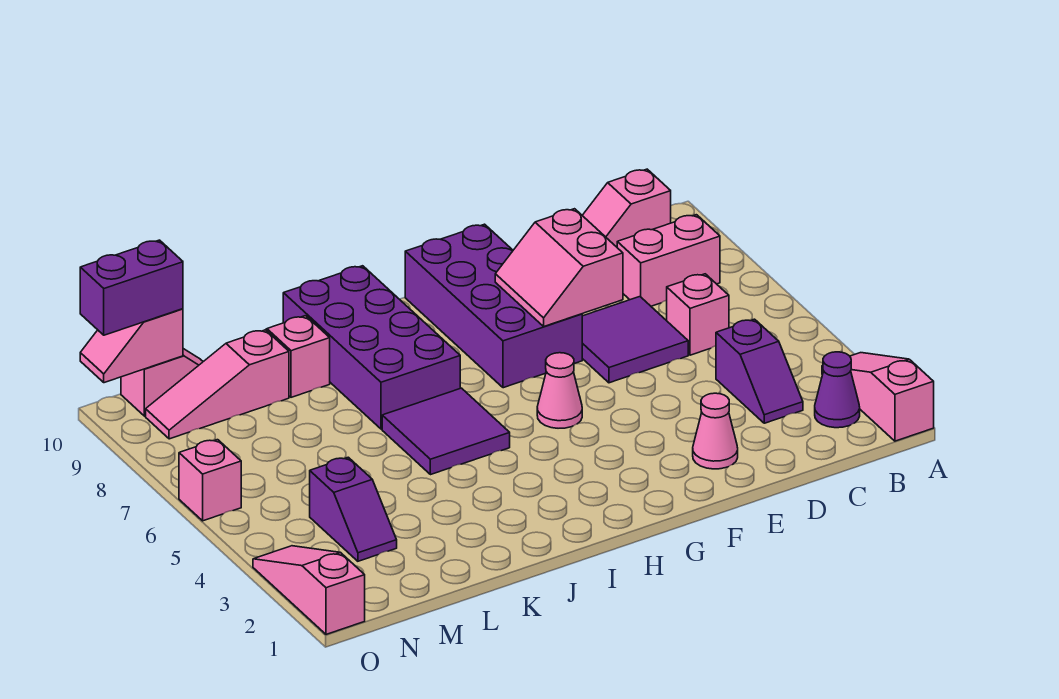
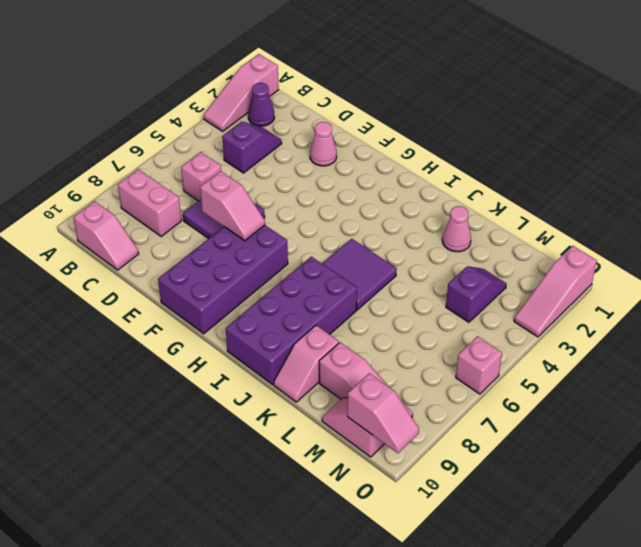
pink 2x2 slope [495,209,623,326] -> pink 1x2 slope [200,171,265,241]
pink 1x1 cone [537,353,582,428] -> pink 1x1 cone moved to [442,206,471,252]
purple 1x2 brick [80,240,183,335] -> none

